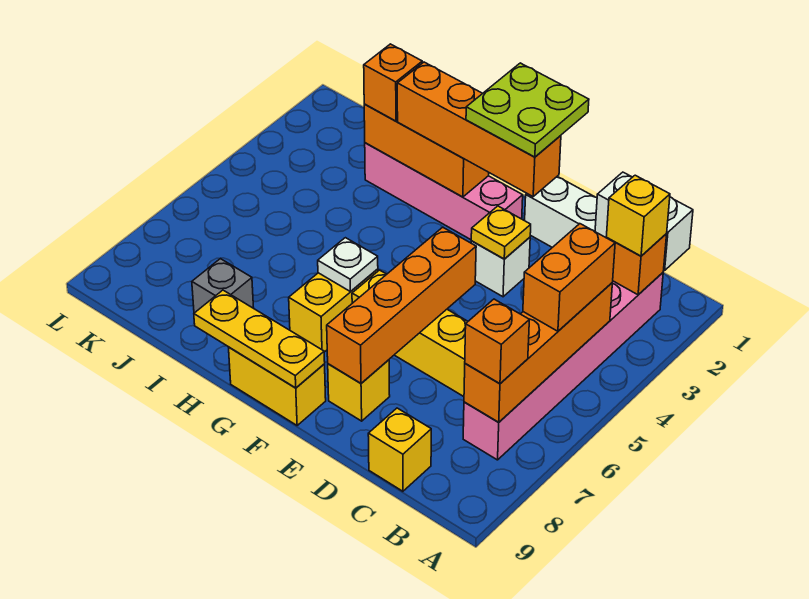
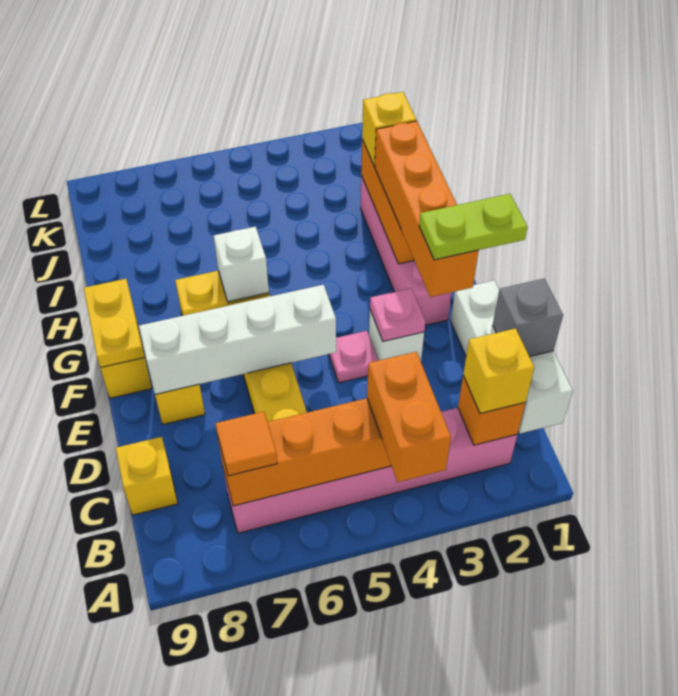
orange 1x2 brick [523,224,615,331] -> orange 1x2 brick turned to [367,352,451,482]
orange 1x1 brick [465,299,529,384] -> orange 1x1 tile [215,412,277,476]
lime 2x2 plate [466,63,589,157] -> lime 1x2 plate [419,194,528,260]
yellow 1x1 plate [471,206,531,259] -> pink 1x1 plate [370,288,425,341]
none -> pink 1x1 plate [329,331,378,383]
orange 1x4 brick [327,227,476,383] -> white 1x4 brick [139,285,336,394]
yellow 1x3 plate [194,290,325,388] -> yellow 1x2 plate [84,279,144,368]
white 1x1 plate [318,238,378,292] -> white 1x1 brick [214,227,269,302]
orange 1x1 brick [364,44,422,121] -> yellow 1x1 brick [362,92,416,166]
grey 1x1 brick [192,259,254,313] -> grey 1x1 brick moved to [493,279,563,357]

